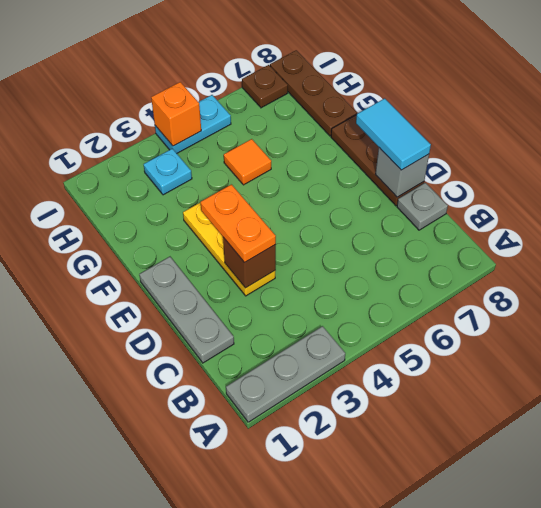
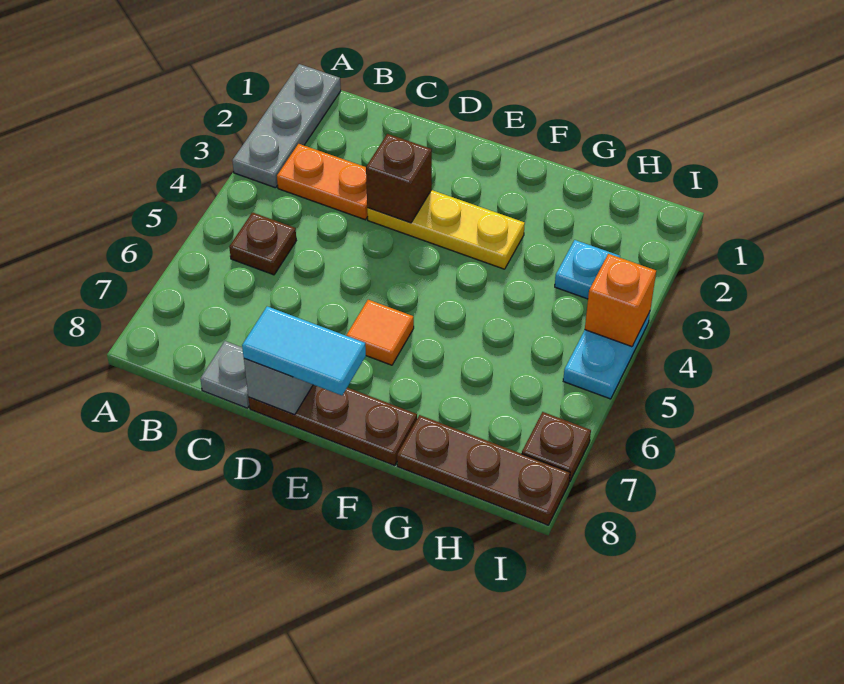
none -> brown 1x1 plate [229,212,296,275]
grey 1x3 plate [139,257,234,363] -> none
orange 1x2 plate [201,184,276,263] -> orange 1x2 plate moved to [277,144,368,220]
orange 1x1 tile [224,139,271,185] -> orange 1x1 tile moved to [346,300,414,365]

